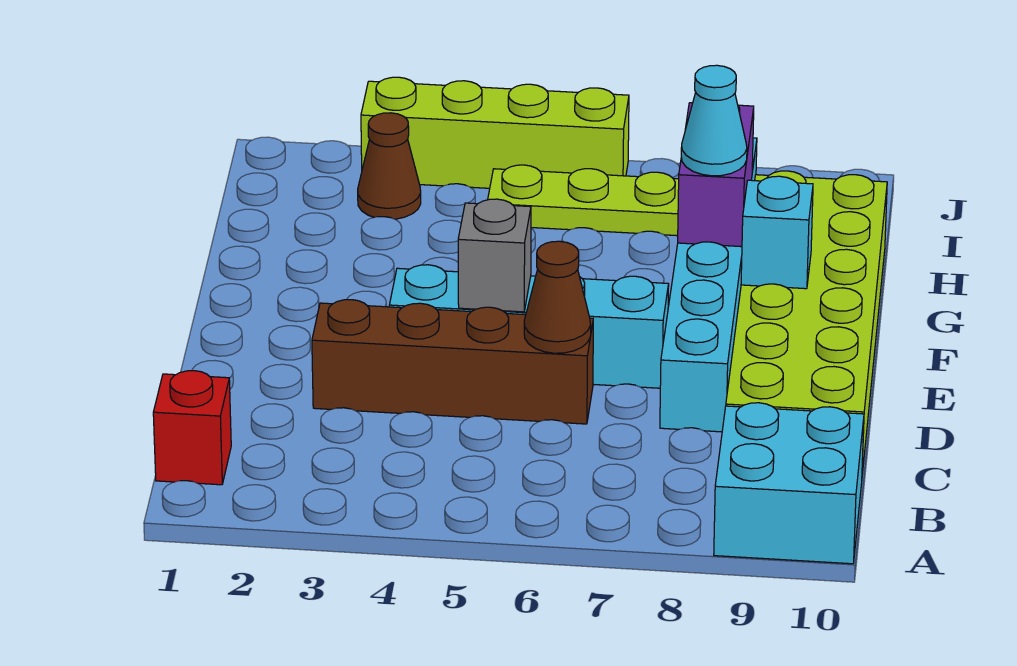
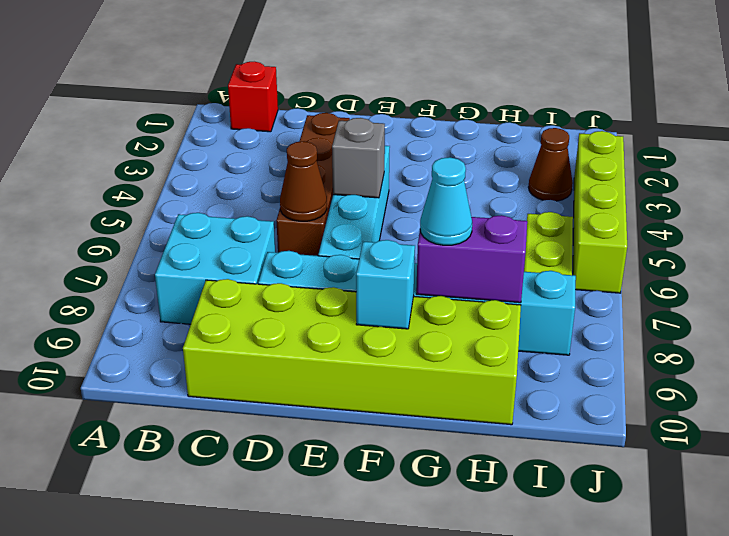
cyan 2x2 brick [714,403,864,564] -> cyan 2x2 brick moved to [155,213,275,324]

